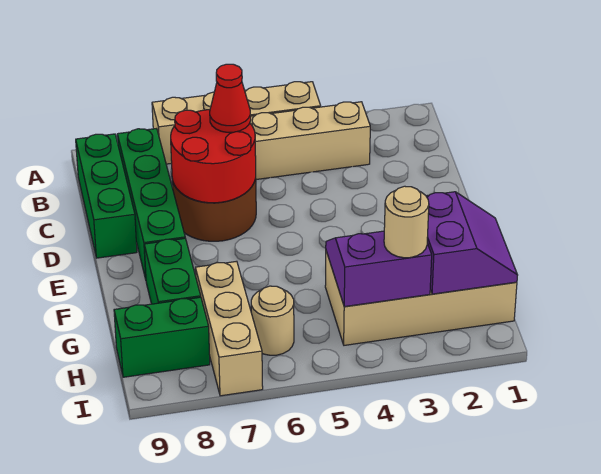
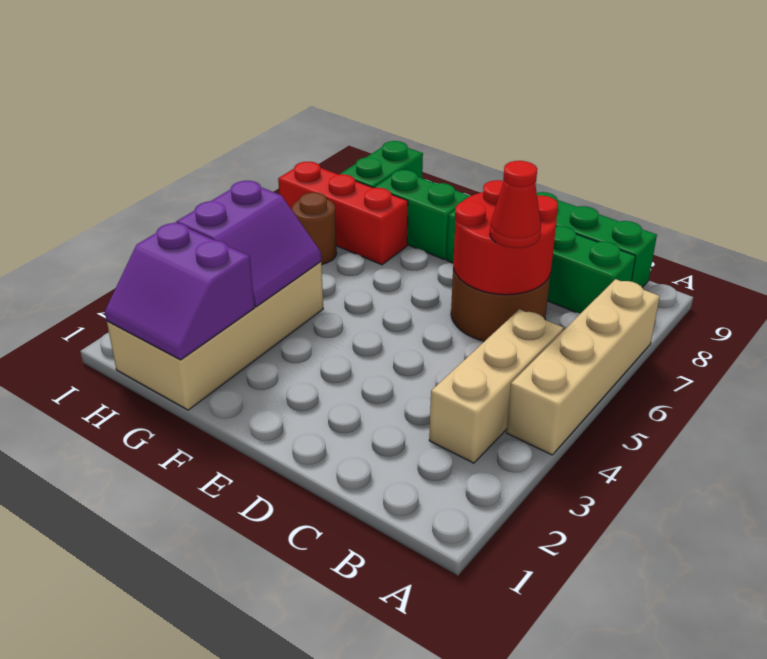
tan 1x3 brick [195,261,263,396] -> red 1x3 brick [278,162,408,265]
tan 1x1 round brick [384,186,429,258] -> none
tan 1x1 round brick [251,286,294,355] -> brown 1x1 round brick [292,192,337,264]

